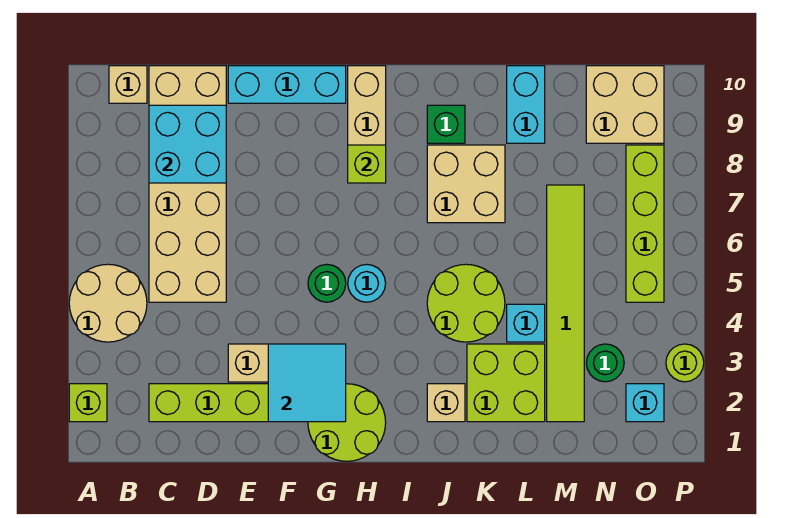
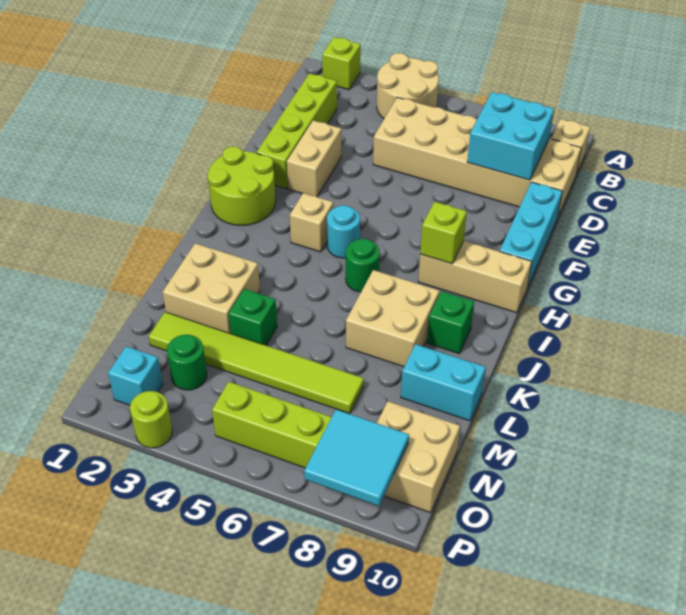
cyan 2x2 tile [268,344,346,422] -> cyan 2x2 tile moved to [304,409,409,506]
green 1x1 round brick [308,264,346,302] -> green 1x1 round brick moved to [346,239,380,292]
tan 1x1 brick [427,384,465,422] -> tan 1x1 brick moved to [290,193,333,252]
lime 2x2 round brick [427,264,505,342] -> none
lime 2x2 brick [467,344,545,422] -> tan 2x2 brick [163,243,260,334]
cyan 1x1 brick [507,304,545,342] -> green 1x1 brick [229,289,277,345]

